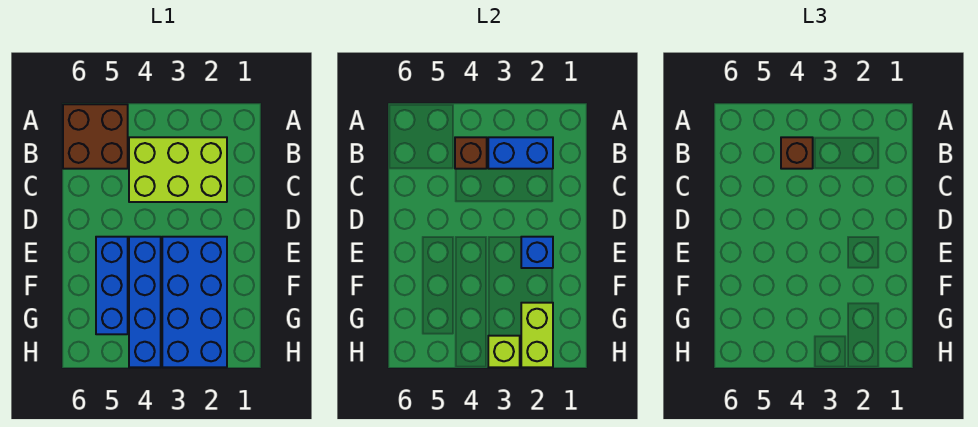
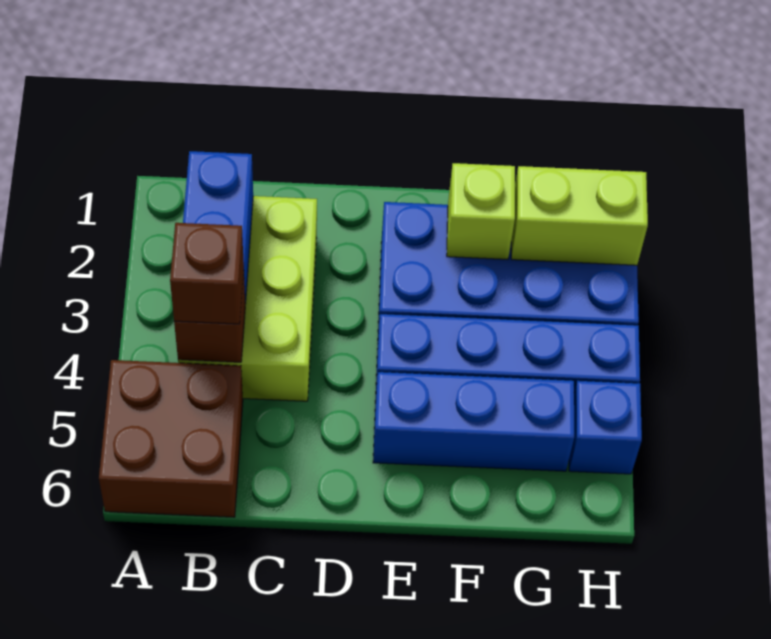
blue 1x1 brick [521,237,553,268] -> blue 1x1 brick moved to [569,381,642,474]
lime 1x1 brick [488,336,520,367] -> lime 1x1 brick moved to [447,163,515,259]

